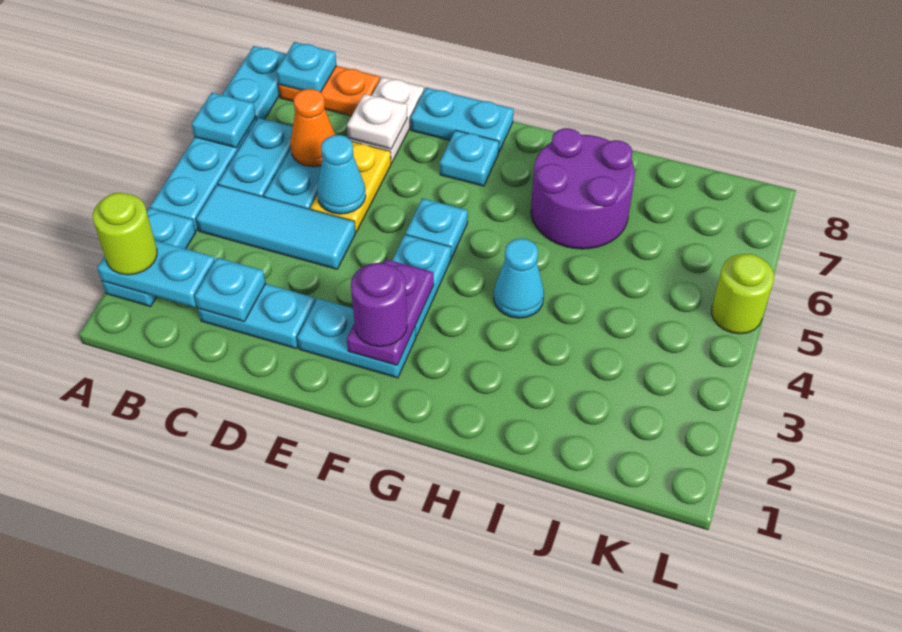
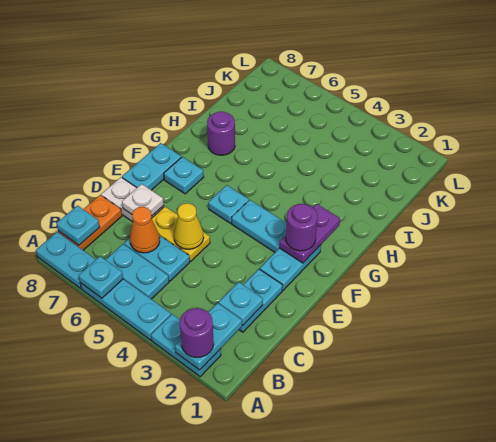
lime 1x1 round brick [93,193,157,275] -> purple 1x1 round brick [180,308,214,357]
cyan 1x3 tile [196,185,355,269] -> none
cyan 1x1 cone [317,135,366,214] -> yellow 1x1 cone [174,203,204,249]
purple 1x2 plate [347,259,434,365] -> purple 1x2 plate turned to [279,204,340,263]
cyan 1x1 cone [494,239,544,318] -> none
purple 2x2 round brick [531,128,635,249] -> purple 1x1 round brick [207,111,235,155]
lime 1x1 round brick [711,254,774,334] -> none

